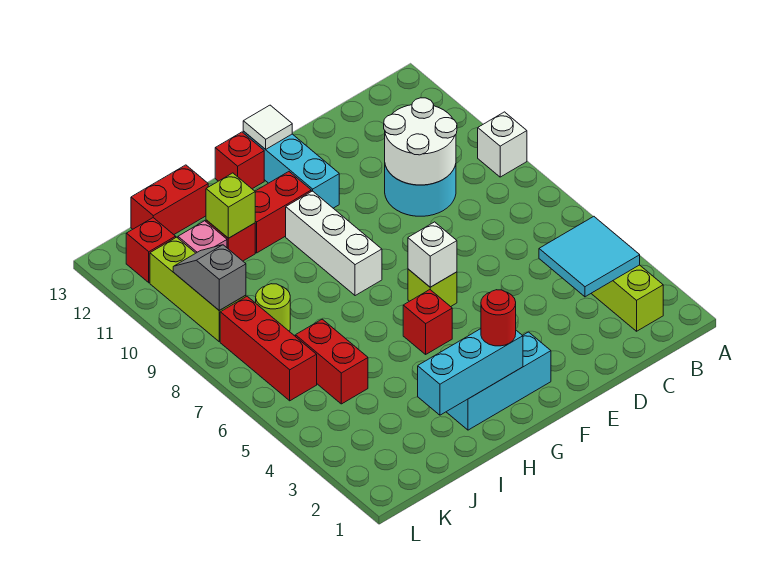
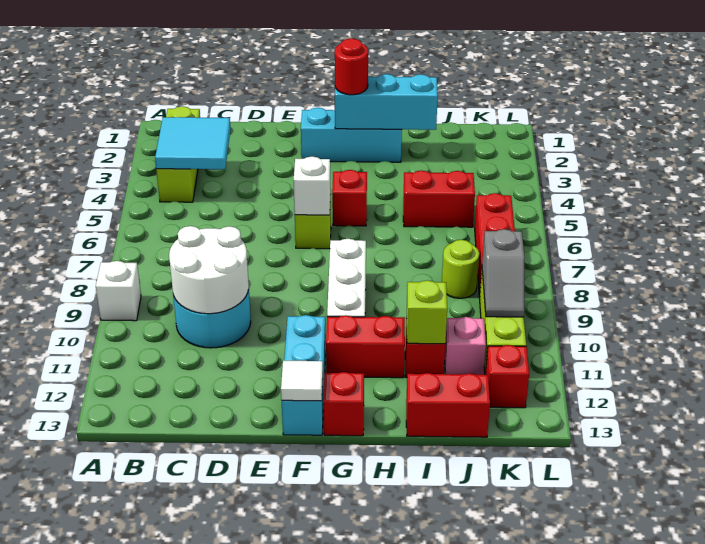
red 1x2 brick [296,319,368,404] -> red 1x2 brick turned to [403,170,475,227]

